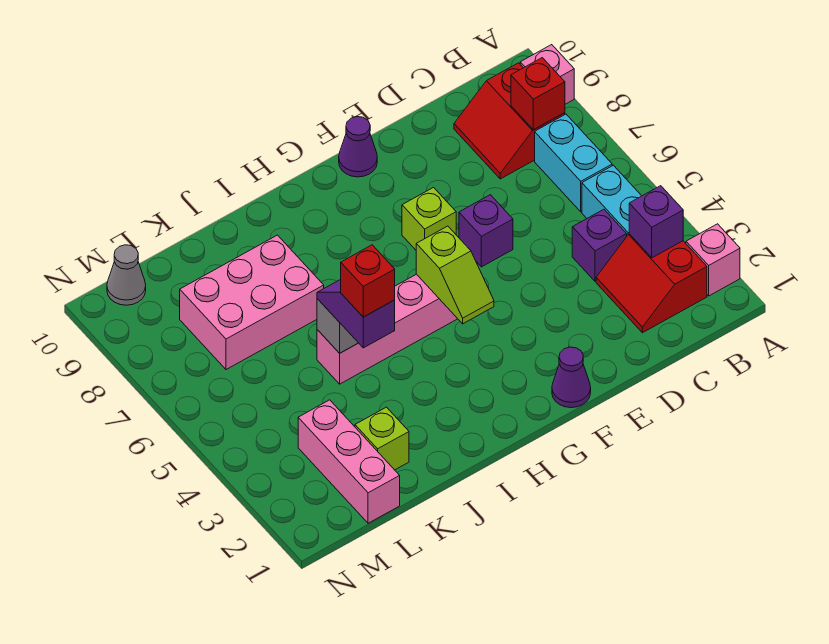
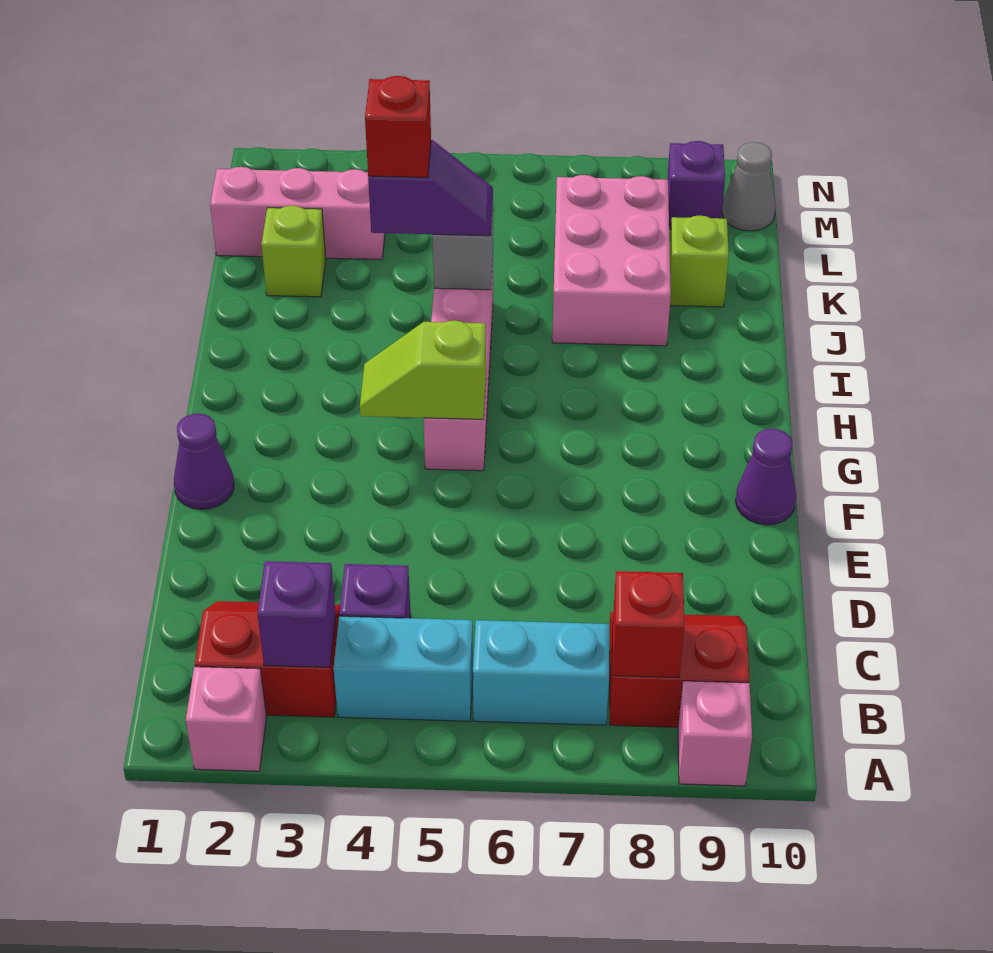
purple 1x1 brick [459,195,513,267] -> purple 1x1 brick moved to [667,141,725,229]
lime 1x1 brick [402,188,456,250] -> lime 1x1 brick moved to [670,215,729,307]

